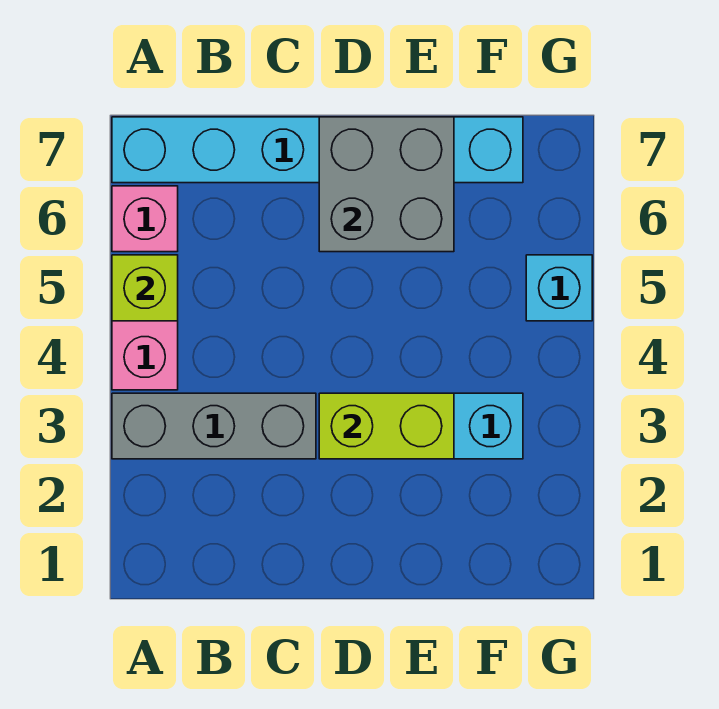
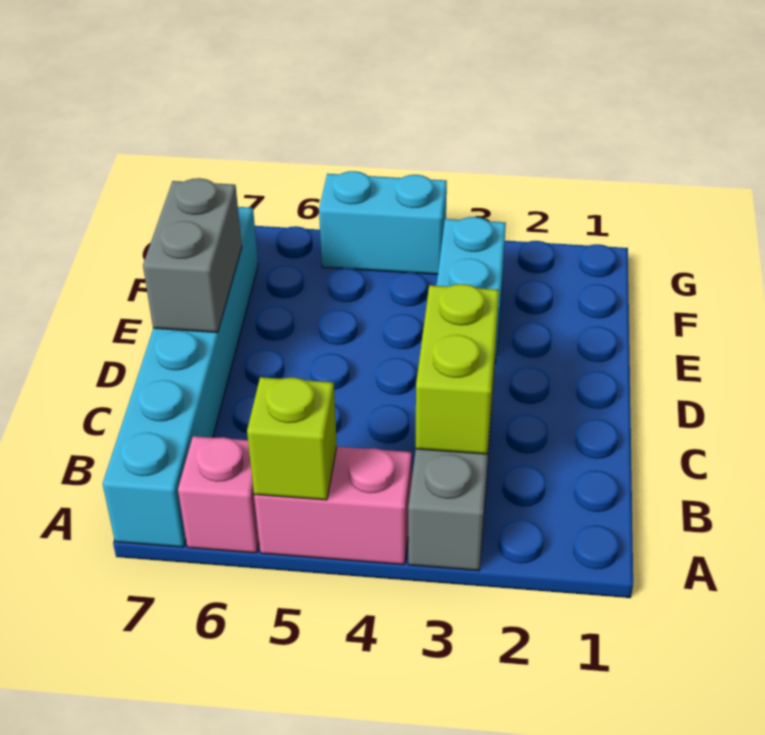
lime 1x2 brick [319,393,454,459] -> lime 1x2 brick moved to [416,284,499,454]
grey 2x2 brick [319,117,454,252] -> grey 1x2 brick [143,178,242,333]
cyan 1x1 brick [526,255,592,321] -> cyan 1x2 brick [319,171,447,274]

